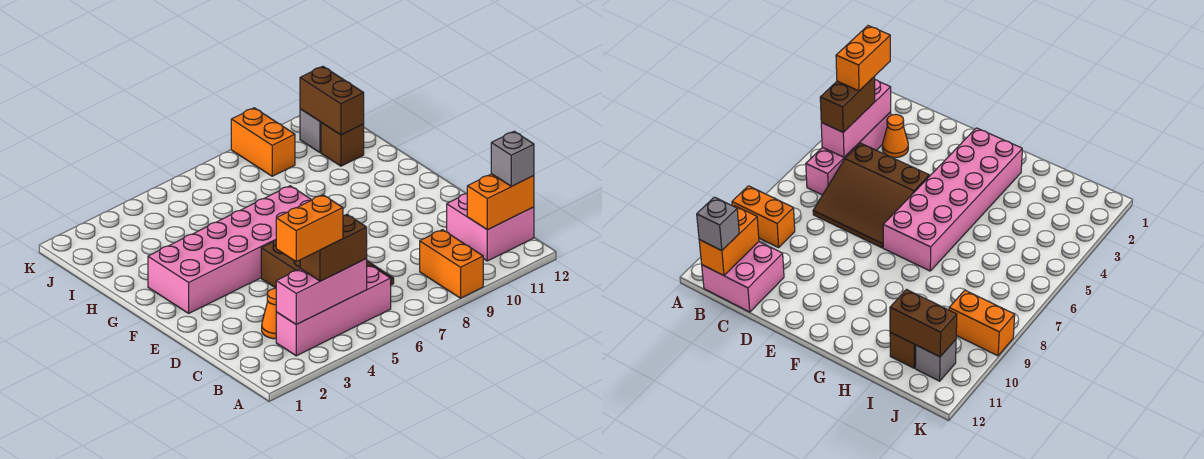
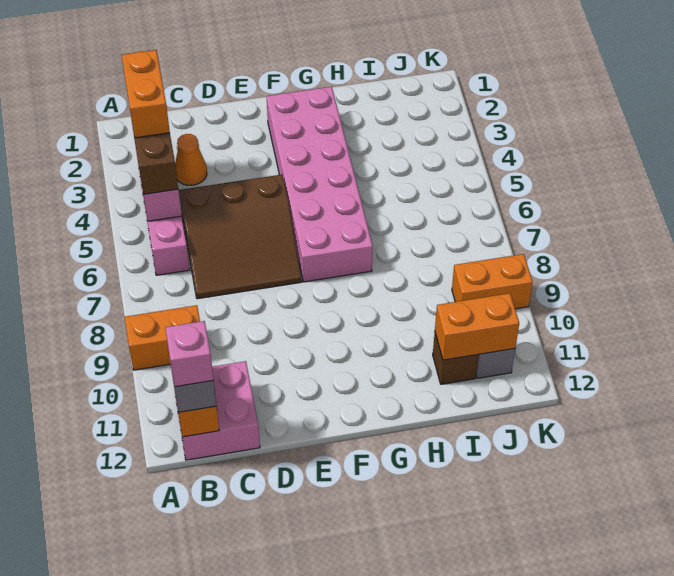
none -> pink 1x1 brick [165,321,214,387]
brown 1x2 brick [300,66,364,135] -> orange 1x2 brick [435,293,519,360]

